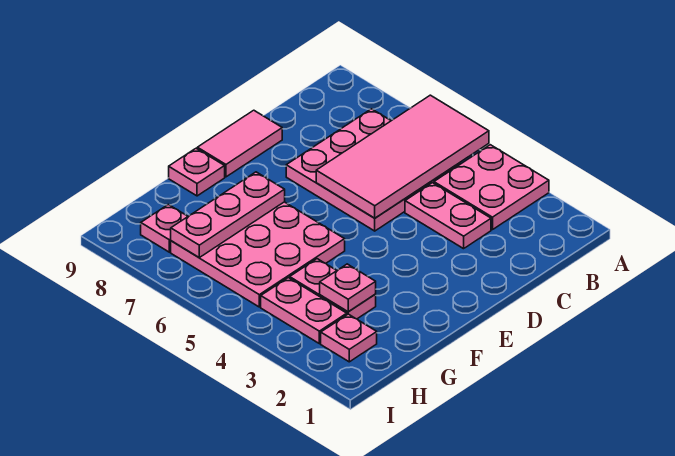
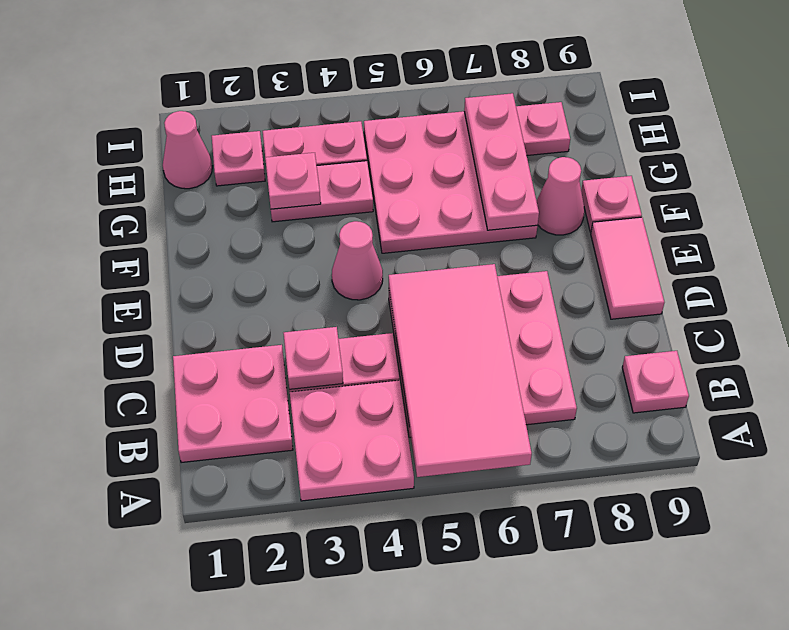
none -> pink 2x2 plate [173,345,293,463]
none -> pink 1x1 plate [622,351,689,413]
none -> pink 1x1 plate [284,327,343,389]
none -> pink 1x1 cone [332,221,383,300]
none -> pink 1x1 cone [537,157,584,235]
none -> pink 1x1 cone [163,111,212,189]

